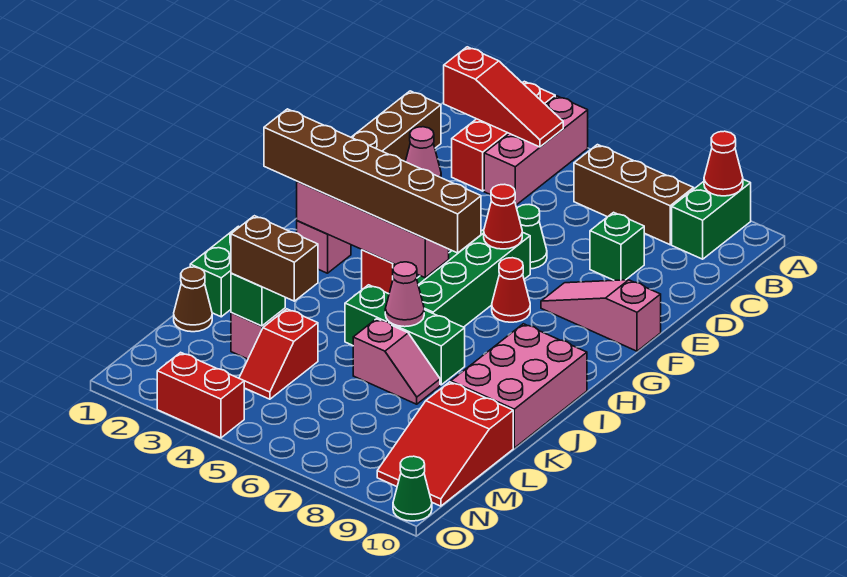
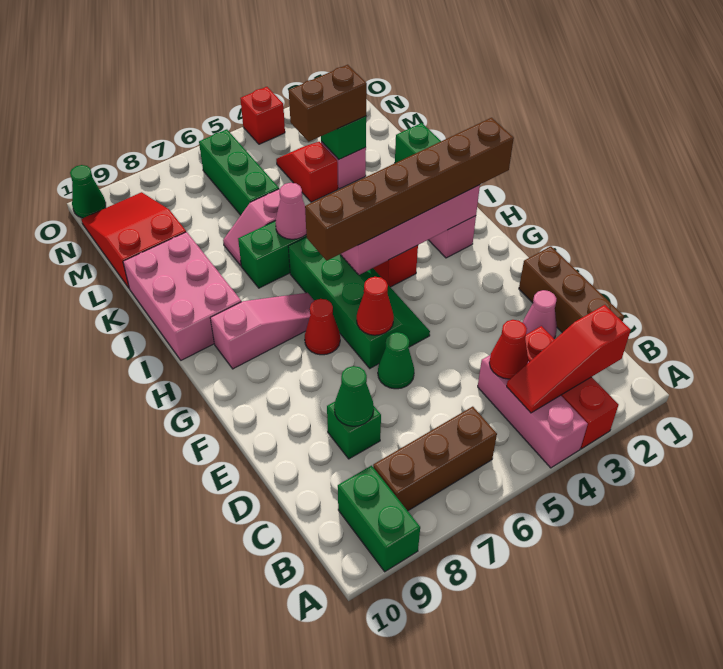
red 1x1 cone [704,131,743,196] -> red 1x1 cone moved to [489,320,528,379]
none -> green 1x1 cone [334,366,374,426]
pink 1x3 slope [541,280,661,351] -> pink 1x3 slope moved to [210,293,314,369]
brown 1x1 cone [174,267,212,332] -> none
none -> green 1x3 brick [199,129,279,215]
red 1x2 brick [157,352,244,438] -> red 1x1 brick [240,87,285,144]

